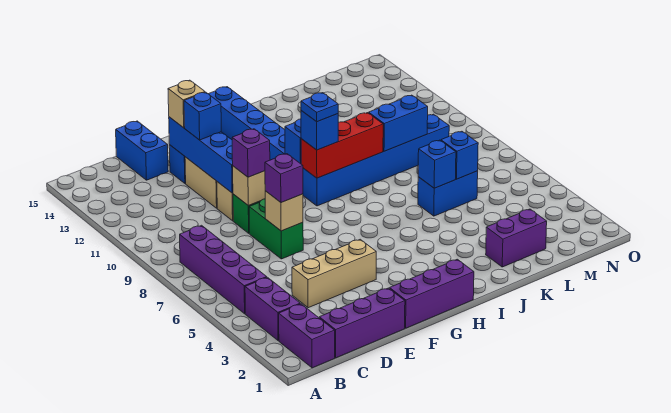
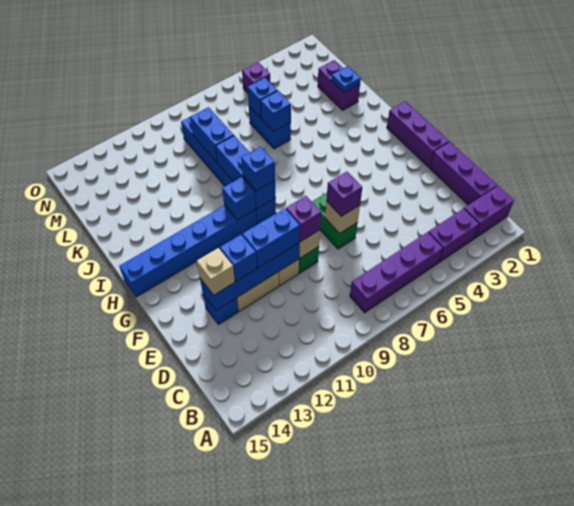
tan 1x3 brick [292,239,376,308] -> none
blue 1x2 brick [116,121,168,180] -> blue 1x2 brick moved to [242,208,300,268]
green 1x2 brick [249,199,303,259] -> green 1x2 brick turned to [312,193,358,249]
red 1x3 brick [301,113,383,178] -> blue 1x3 brick [216,136,276,208]
blue 1x1 plate [301,93,338,122] -> blue 1x1 plate moved to [331,66,361,92]
none -> purple 1x1 brick [242,62,270,93]

